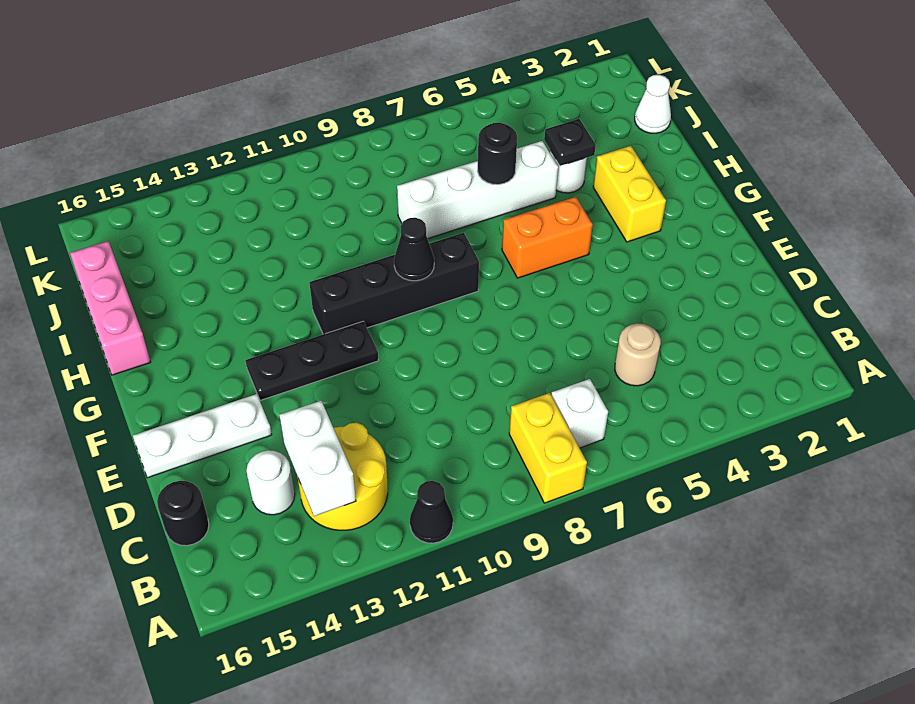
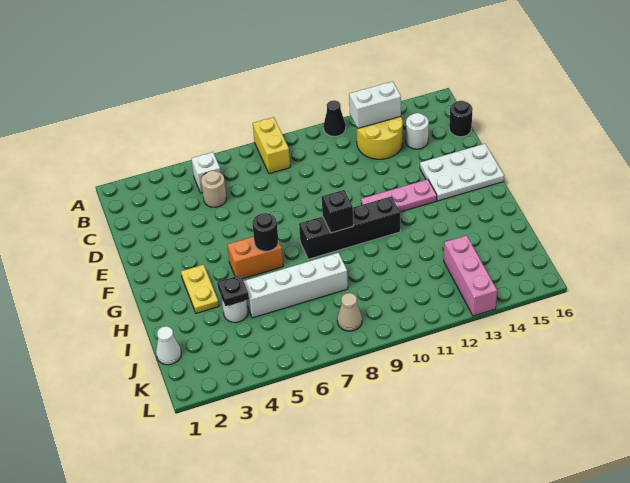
white 1x1 brick [551,379,608,448] -> white 1x1 brick moved to [191,152,221,193]
white 1x2 brick [279,401,356,516] -> white 1x2 brick turned to [349,81,401,128]
white 1x3 plate [133,394,272,478] -> white 2x3 plate [420,144,504,201]
black 1x3 plate [245,321,378,400] -> pink 1x3 plate [361,179,437,212]
yellow 1x2 brick [593,146,666,242] -> yellow 1x2 plate [181,265,219,313]
black 1x1 cone [394,218,434,281] -> black 1x1 brick [322,190,353,233]
pink 1x3 brick [70,241,151,375] -> pink 1x3 brick moved to [444,235,497,316]
black 1x1 round brick [478,123,517,185] -> black 1x1 round brick moved to [252,213,278,251]
none -> tan 1x1 cone [337,293,362,331]

